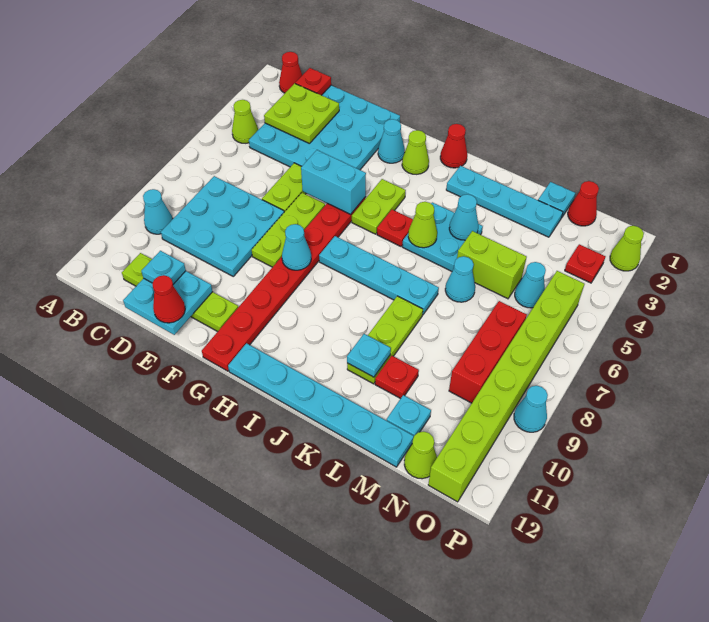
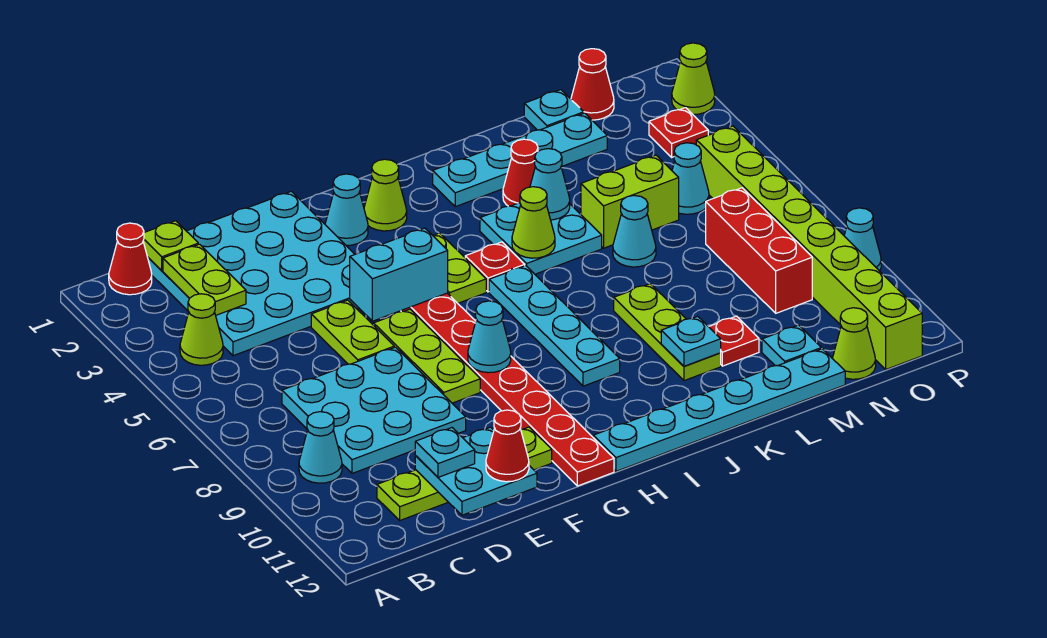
red 1x1 plate [295,68,331,95] -> lime 1x1 plate [143,221,198,271]
lime 2x2 plate [264,83,339,144] -> lime 1x2 plate [163,244,246,315]
cyan 1x4 plate [319,236,439,314] -> cyan 1x4 plate turned to [489,266,620,386]
red 1x1 cone [440,124,467,168] -> red 1x1 cone moved to [503,139,538,206]

